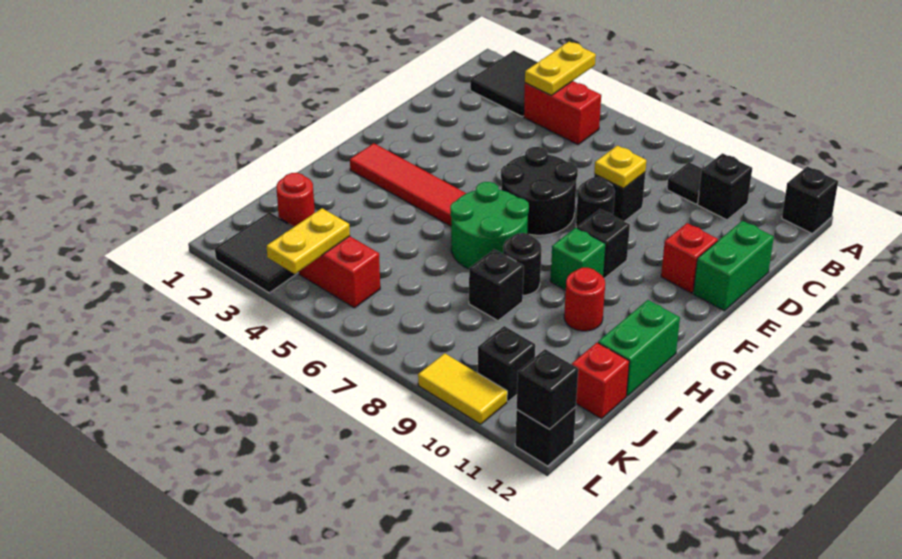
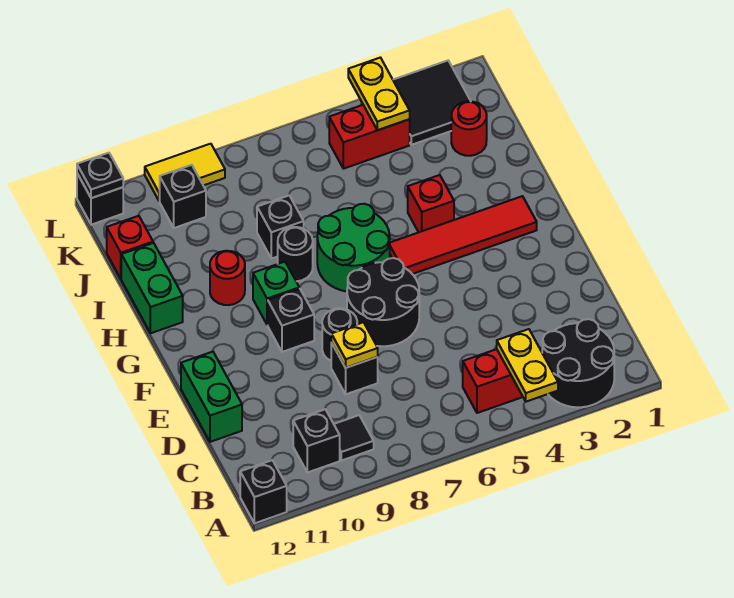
black 2x2 tile [470,51,538,117] -> black 2x2 round brick [542,319,614,407]
red 1x1 brick [661,223,718,293] -> red 1x1 brick moved to [408,175,454,232]
black 1x1 brick [517,349,578,429] -> black 1x1 plate [77,153,123,198]

